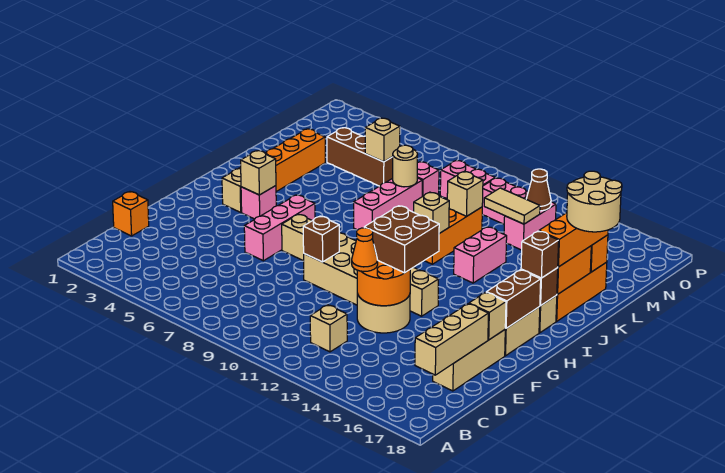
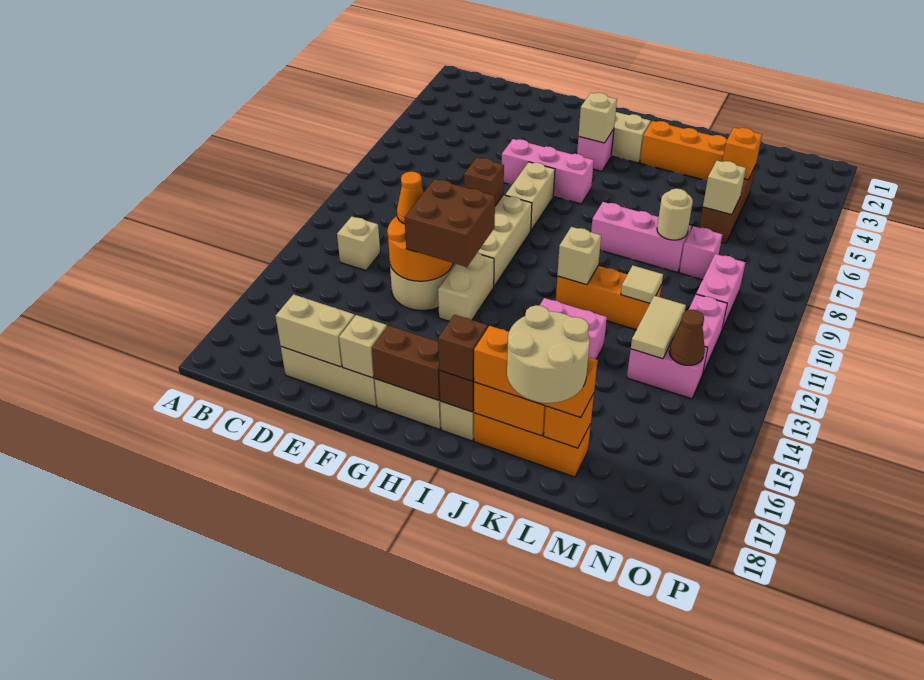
tan 1x3 brick [415,304,488,375] -> tan 1x2 brick [276,294,355,367]
orange 1x1 brick [113,192,149,236] -> orange 1x1 brick moved to [722,127,762,180]
tan 1x1 brick [447,172,483,216] -> tan 1x1 tile [621,266,663,303]

